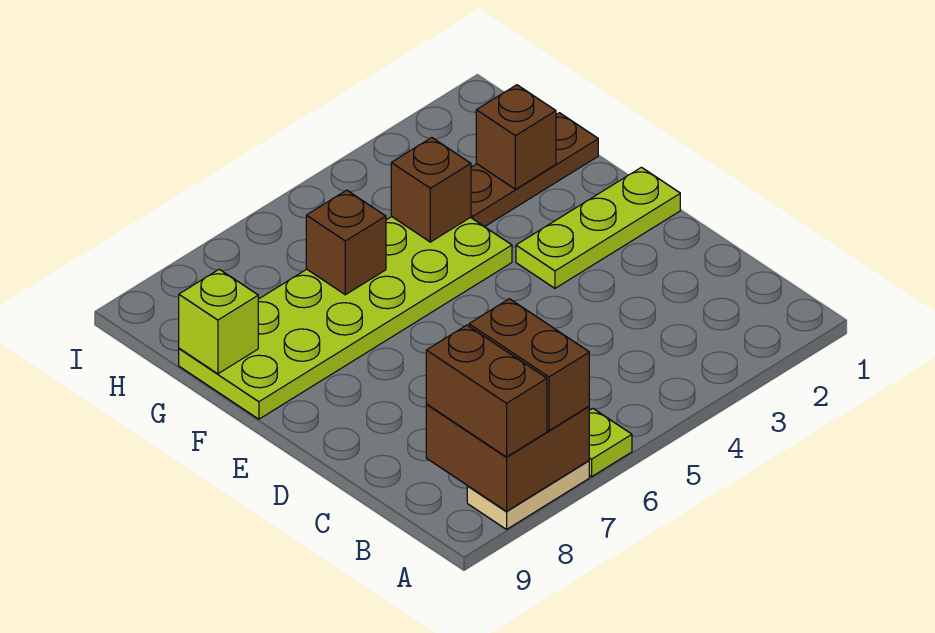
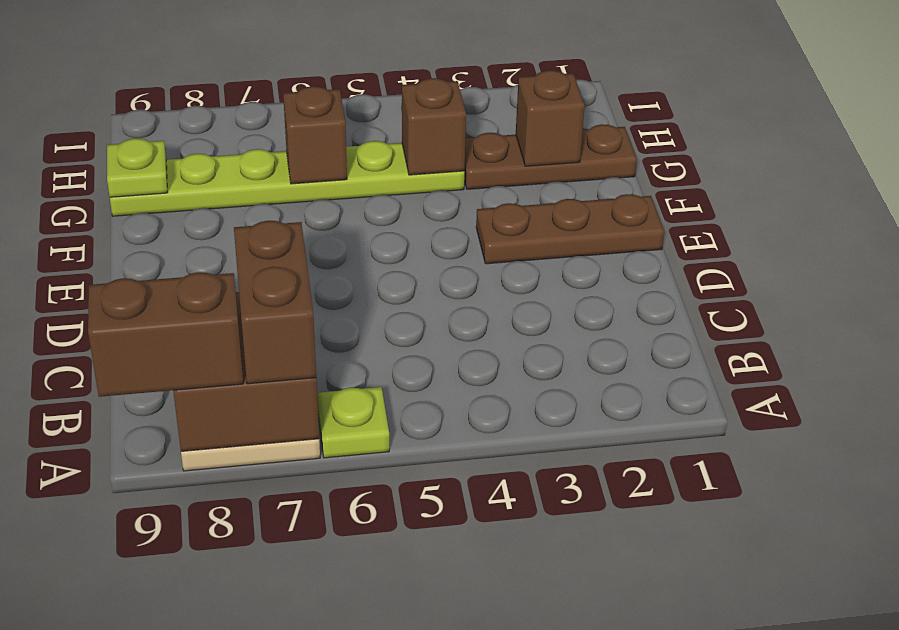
brown 1x2 brick [426,325,547,457] -> brown 1x2 brick turned to [88,272,243,397]
lime 1x3 plate [516,167,680,288] -> brown 1x3 plate [476,194,664,264]
lime 2x6 plate [179,217,512,419] -> lime 1x6 plate [110,141,464,216]
lime 1x1 brick [179,269,258,374] -> lime 1x1 plate [107,138,167,197]

